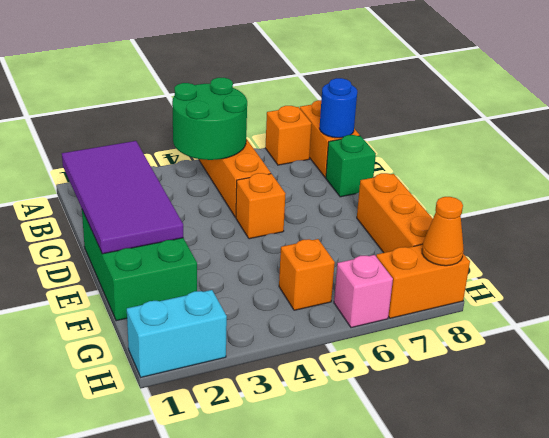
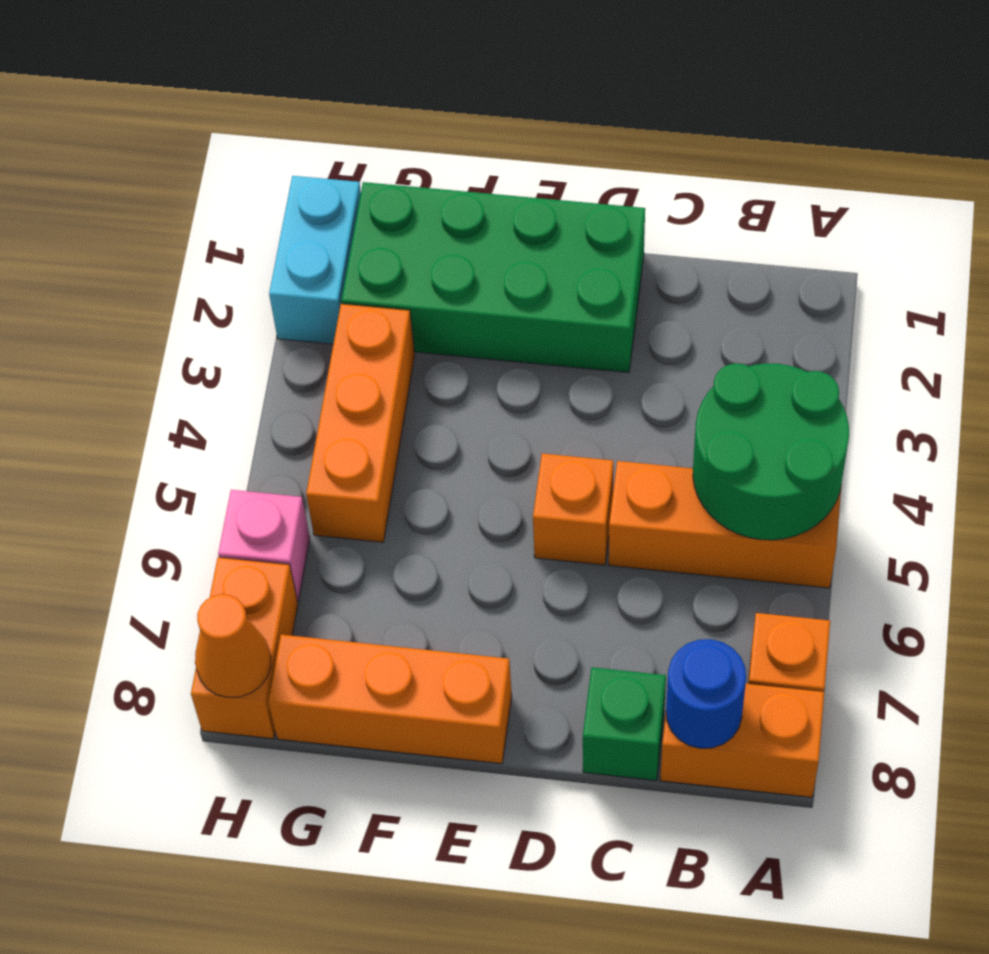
purple 2x4 tile [62,141,183,254] -> none
green 2x3 brick [82,210,197,321] -> green 2x4 brick [341,182,645,373]
orange 1x1 brick [279,239,335,310] -> orange 1x3 brick [306,304,415,542]

